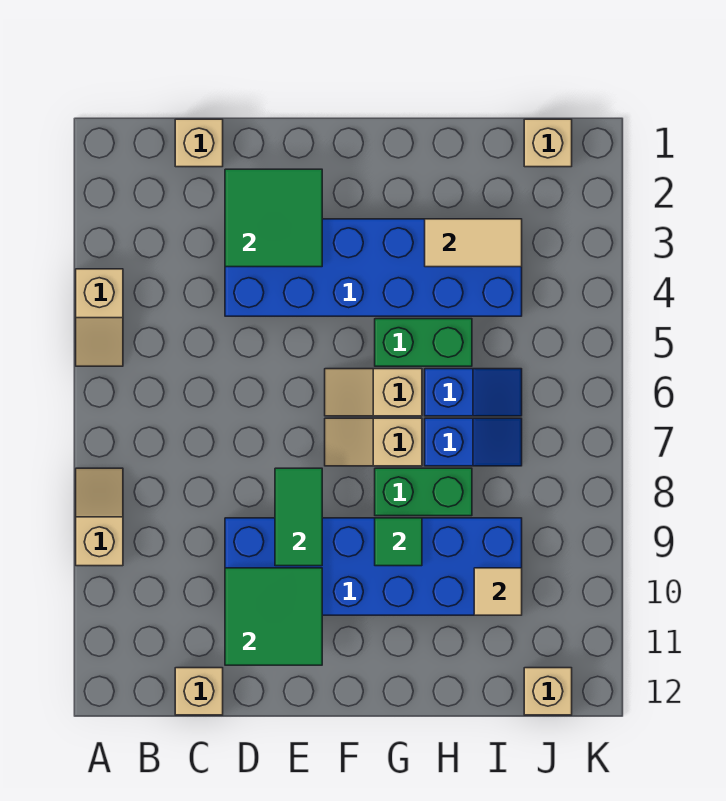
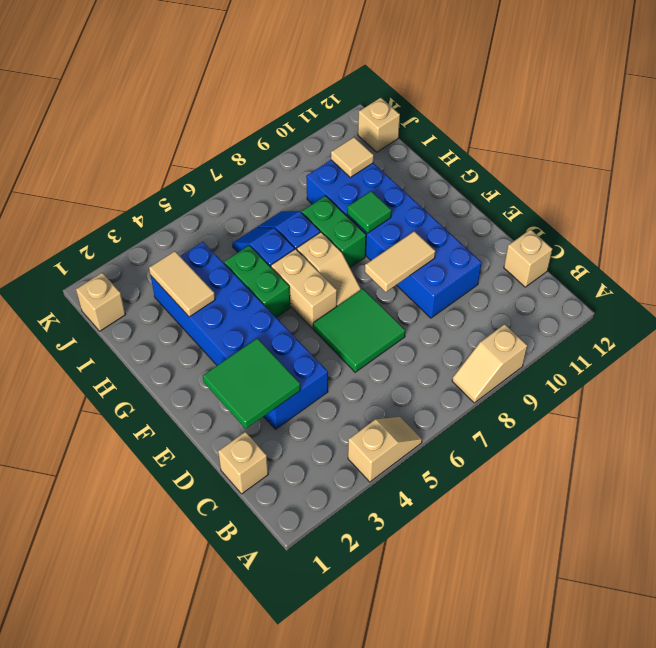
green 2x2 tile [225,568,322,665] -> green 2x2 tile moved to [313,289,405,372]
green 1x2 tile [275,468,322,566] -> tan 1x2 tile [365,231,435,292]
tan 1x2 slope [325,369,422,416] -> tan 1x2 brick [271,249,337,328]

